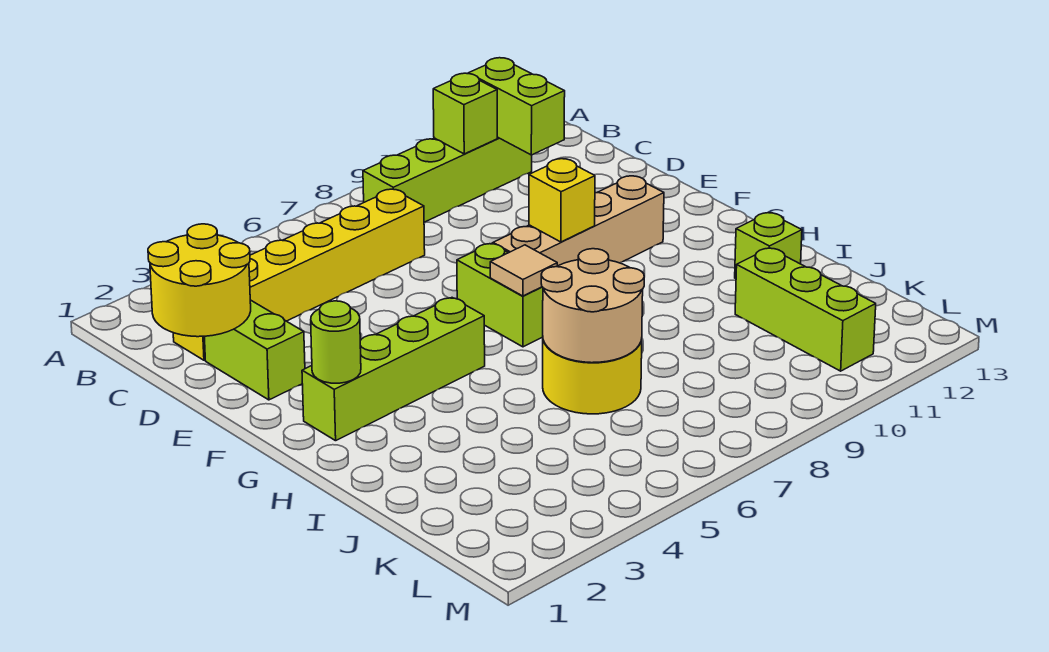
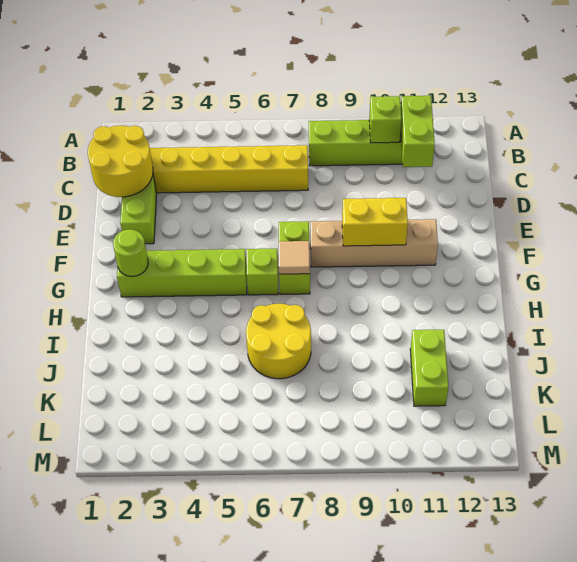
yellow 1x1 brick [529,159,595,242] -> yellow 1x2 brick [342,198,408,246]
tan 2x2 round brick [541,249,644,363] -> none
lime 1x1 brick [735,213,802,279] -> lime 1x1 brick moved to [246,249,278,295]
lime 1x3 brick [735,248,876,371] -> lime 1x2 brick [410,330,448,406]

